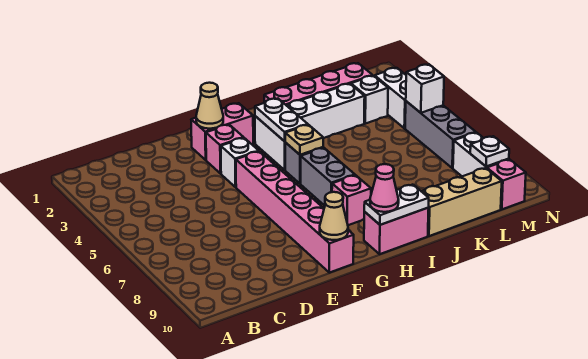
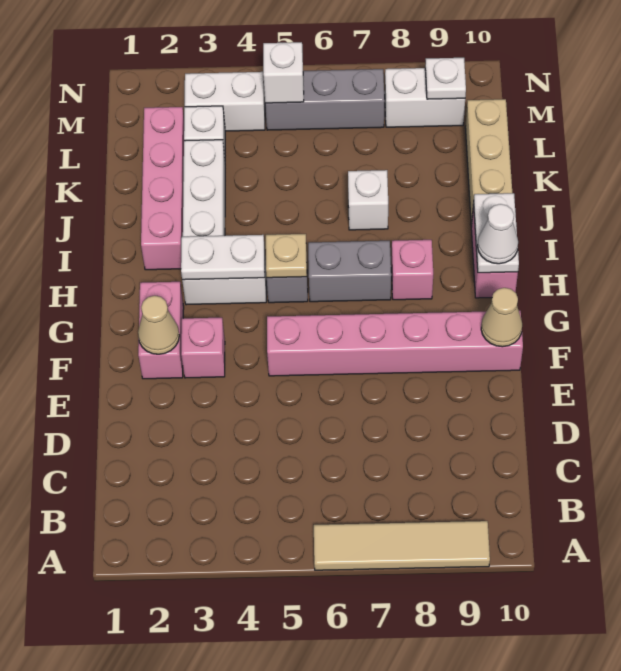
none -> tan 1x4 tile [314,521,490,570]
white 1x1 brick [221,138,259,187] -> white 1x1 brick moved to [348,170,388,230]
pink 1x1 cone [370,164,399,212] -> white 1x1 cone [478,204,518,264]
pink 1x1 brick [487,159,526,209] -> none

